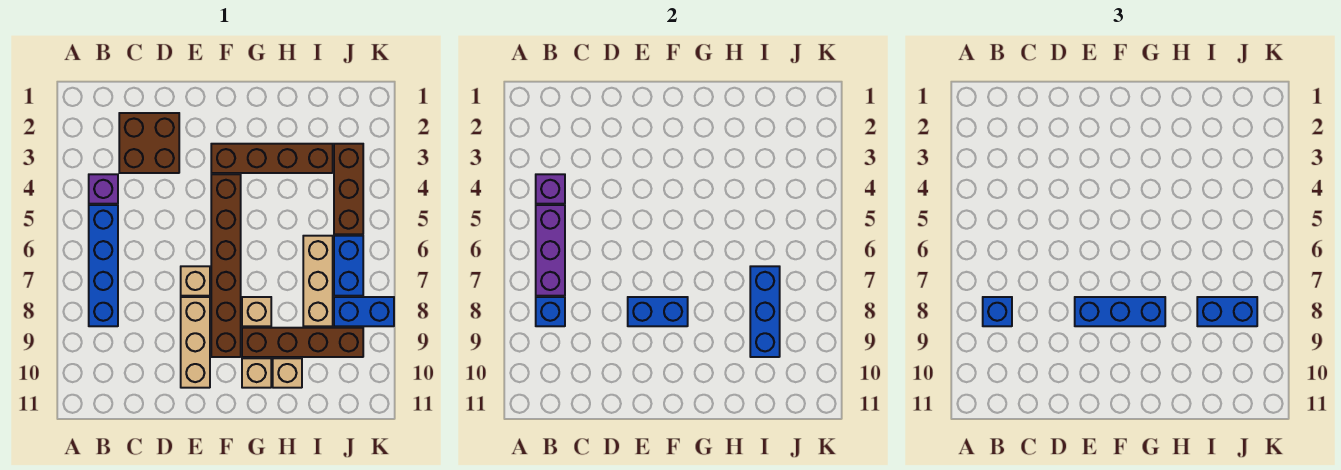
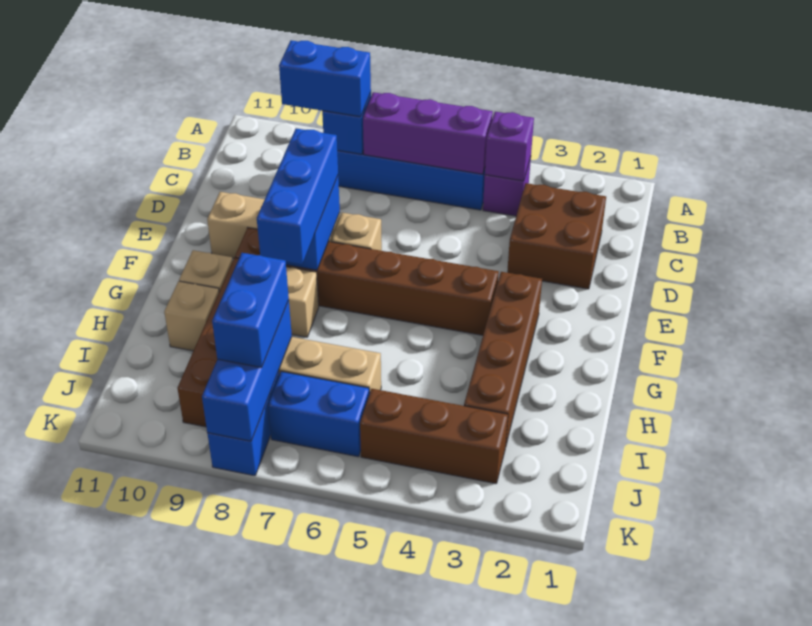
blue 1x1 brick [983,297,1012,326] -> blue 1x2 brick [279,40,371,117]
blue 1x3 brick [750,266,780,357] -> blue 1x3 brick turned to [202,300,292,441]

